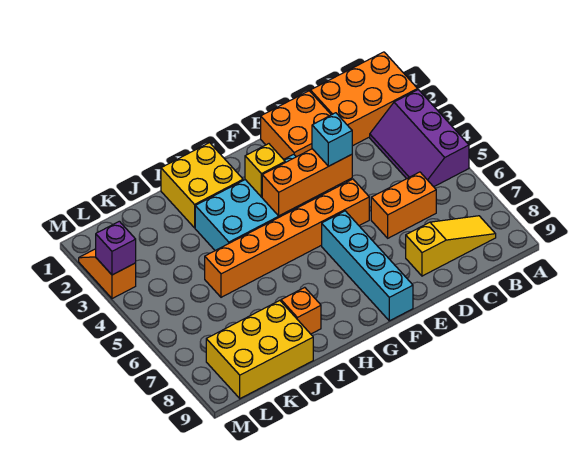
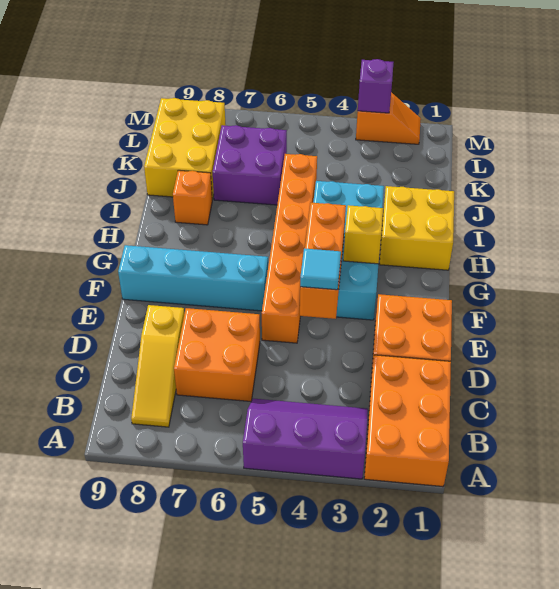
orange 1x2 brick [371,172,436,238] -> orange 2x2 brick [174,308,260,401]
cyan 1x1 brick [312,113,352,166] -> cyan 1x1 tile [300,248,341,290]
none -> purple 2x2 brick [213,125,287,205]

